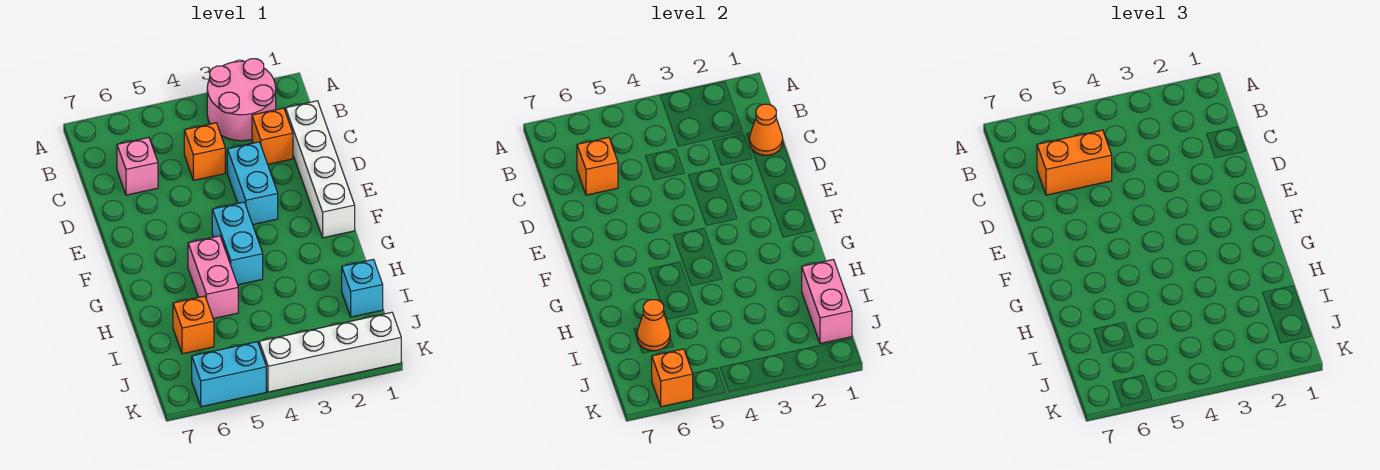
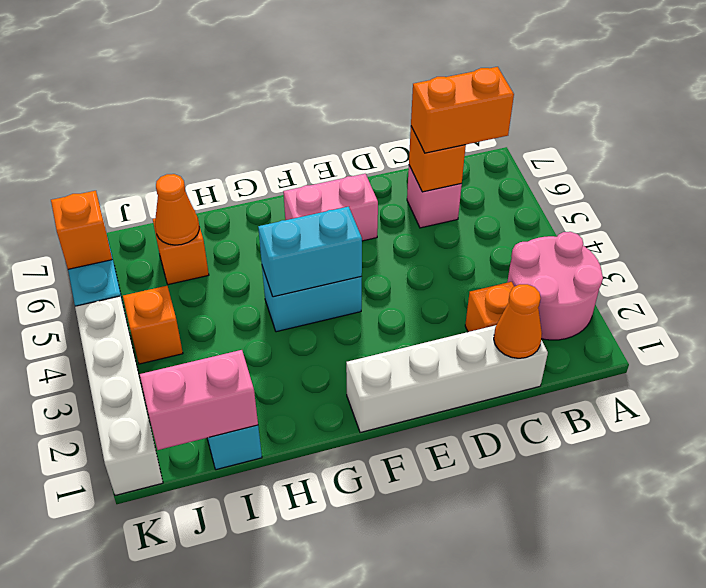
orange 1x1 brick [184,123,225,180] -> orange 1x1 brick moved to [123,286,183,364]
orange 1x2 brick [1037,130,1112,195] -> orange 1x2 brick turned to [411,67,514,153]
cyan 1x2 brick [227,142,278,224] -> cyan 1x2 brick moved to [258,207,362,297]
pink 1x2 brick [188,236,238,319] -> pink 1x2 brick moved to [283,174,378,241]

